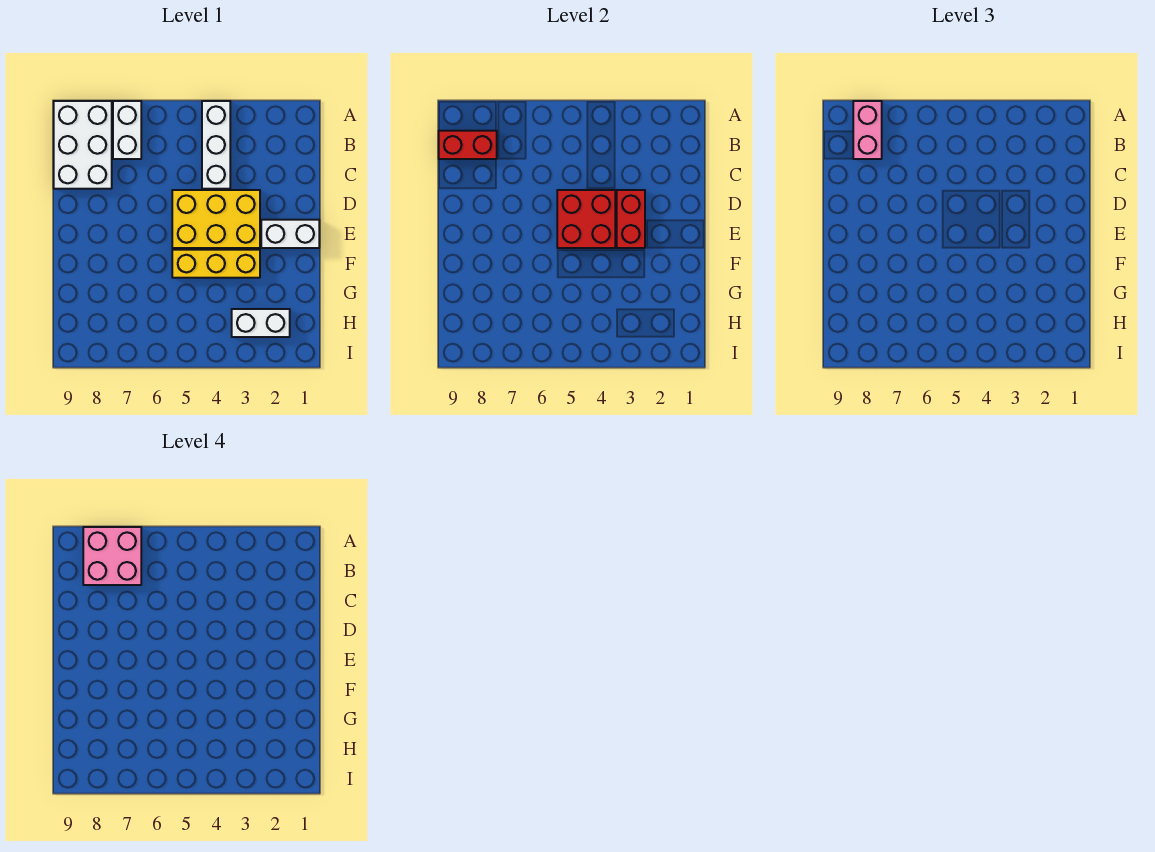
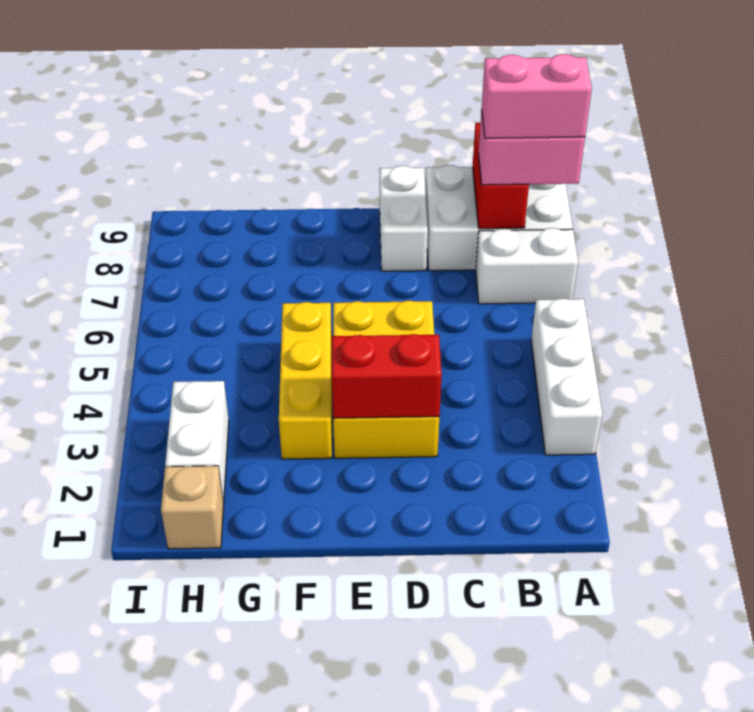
white 1x3 brick [202,101,230,189] -> white 1x3 brick turned to [531,298,602,455]
pink 2x2 brick [83,527,141,585] -> pink 1x2 brick [482,54,592,138]
red 2x2 brick [557,190,615,248] -> none
white 1x2 brick [261,220,319,248] -> white 1x2 brick moved to [380,166,428,271]
none -> tan 1x1 brick [161,466,224,549]

